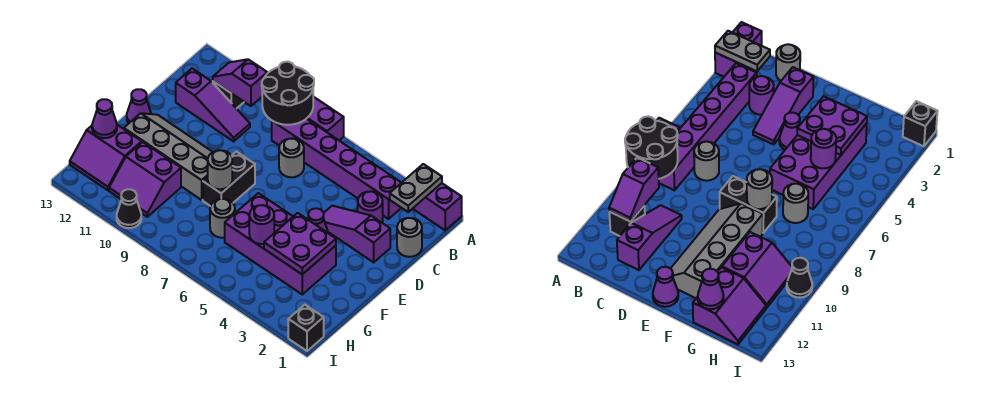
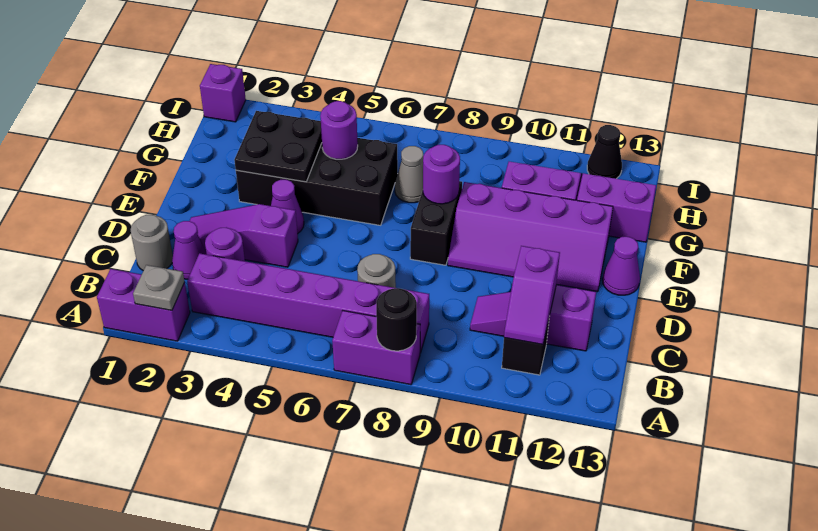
grey 1x2 plate [390,164,442,212] -> grey 1x1 plate [133,265,185,310]
black 2x2 round brick [262,62,314,125] -> black 1x1 round brick [376,288,417,351]
purple 1x2 slope [213,59,267,106] -> purple 1x2 slope turned to [504,246,560,344]
purple 1x3 slope [324,206,390,262] -> purple 1x3 slope turned to [190,204,298,267]
grey 2x4 slope [124,113,212,200] -> purple 2x4 slope [448,182,613,292]
purple 2x4 brick [225,193,336,294] -> black 2x4 brick [236,138,398,225]
purple 2x2 plate [264,213,336,274] -> black 2x2 plate [234,111,322,182]
grey 1x1 round brick [208,150,232,189] -> purple 1x1 round brick [423,145,460,204]
grey 1x1 round brick [210,199,235,238] -> grey 1x1 cone [395,146,423,203]
purple 1x1 cone [92,99,117,138] -> purple 1x1 cone moved to [172,221,207,279]
black 1x1 brick [288,305,324,351] -> purple 1x1 brick [200,64,246,122]
black 1x1 cone [117,189,141,228] -> black 1x1 cone moved to [587,125,622,179]

